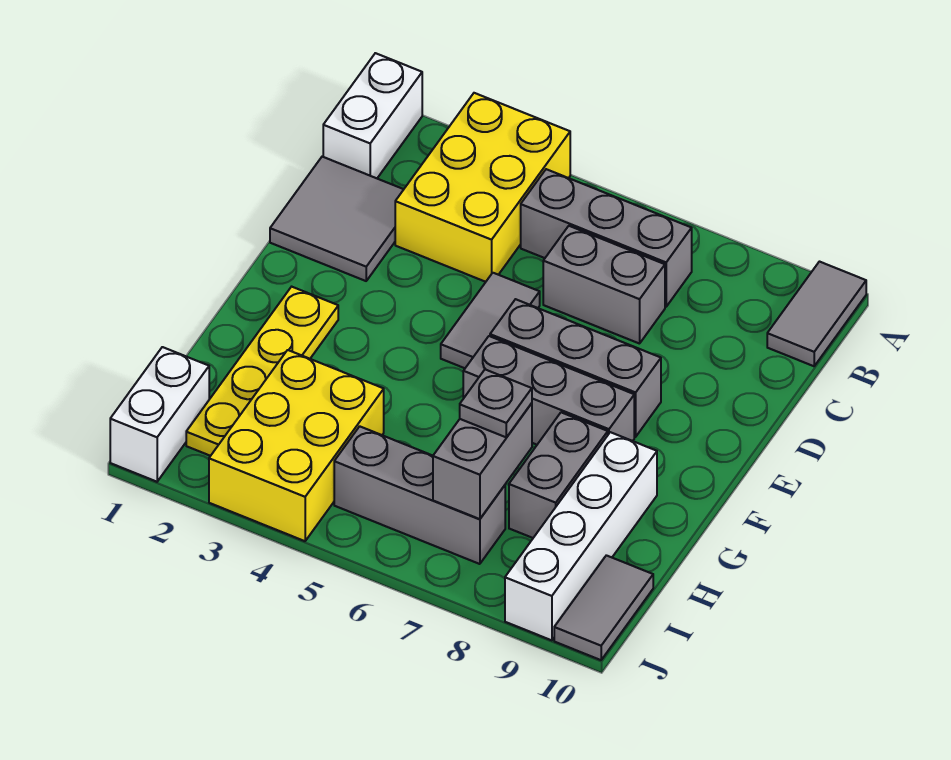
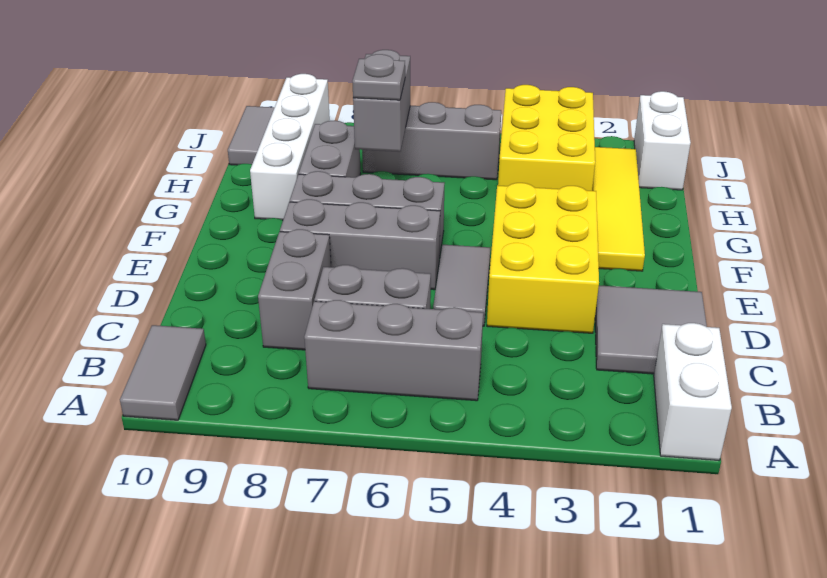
yellow 2x3 brick [395,93,570,282] -> yellow 2x3 brick moved to [487,183,599,333]
none -> grey 1x2 brick [258,229,331,350]
yellow 1x4 plate [186,287,338,456] -> yellow 1x4 tile [592,147,645,271]

